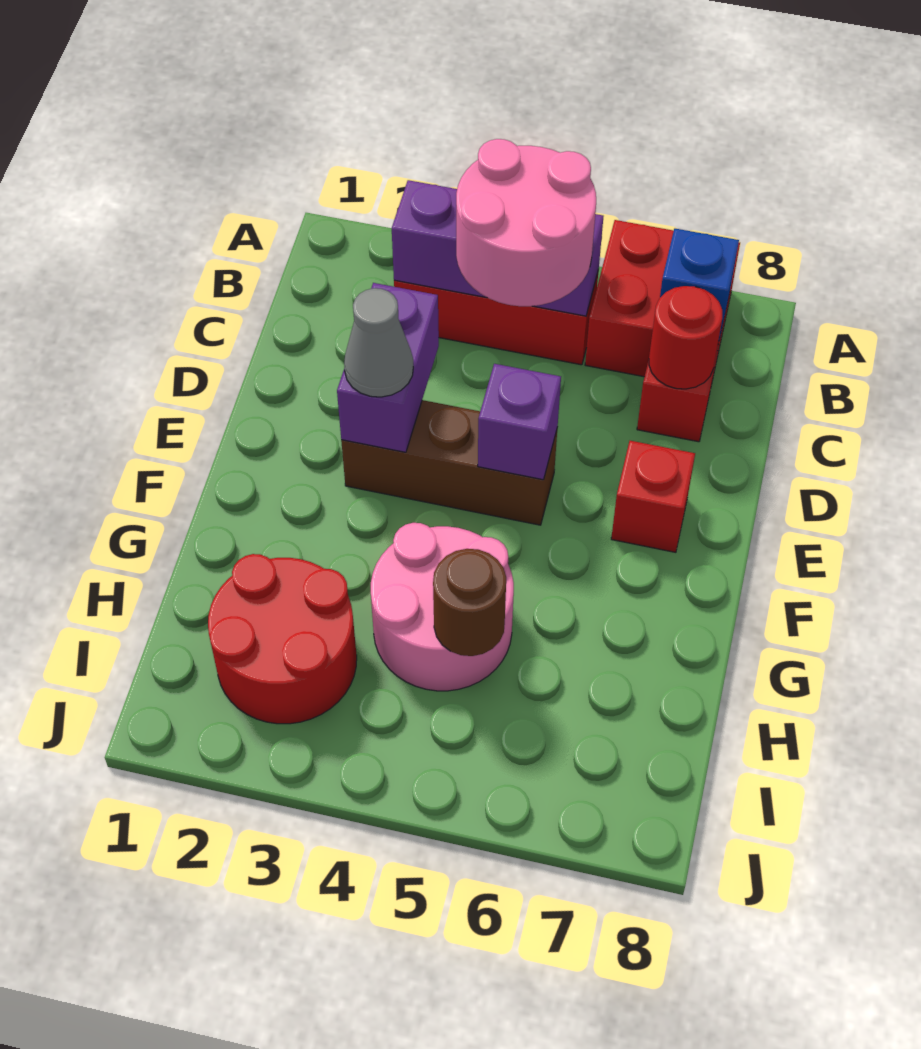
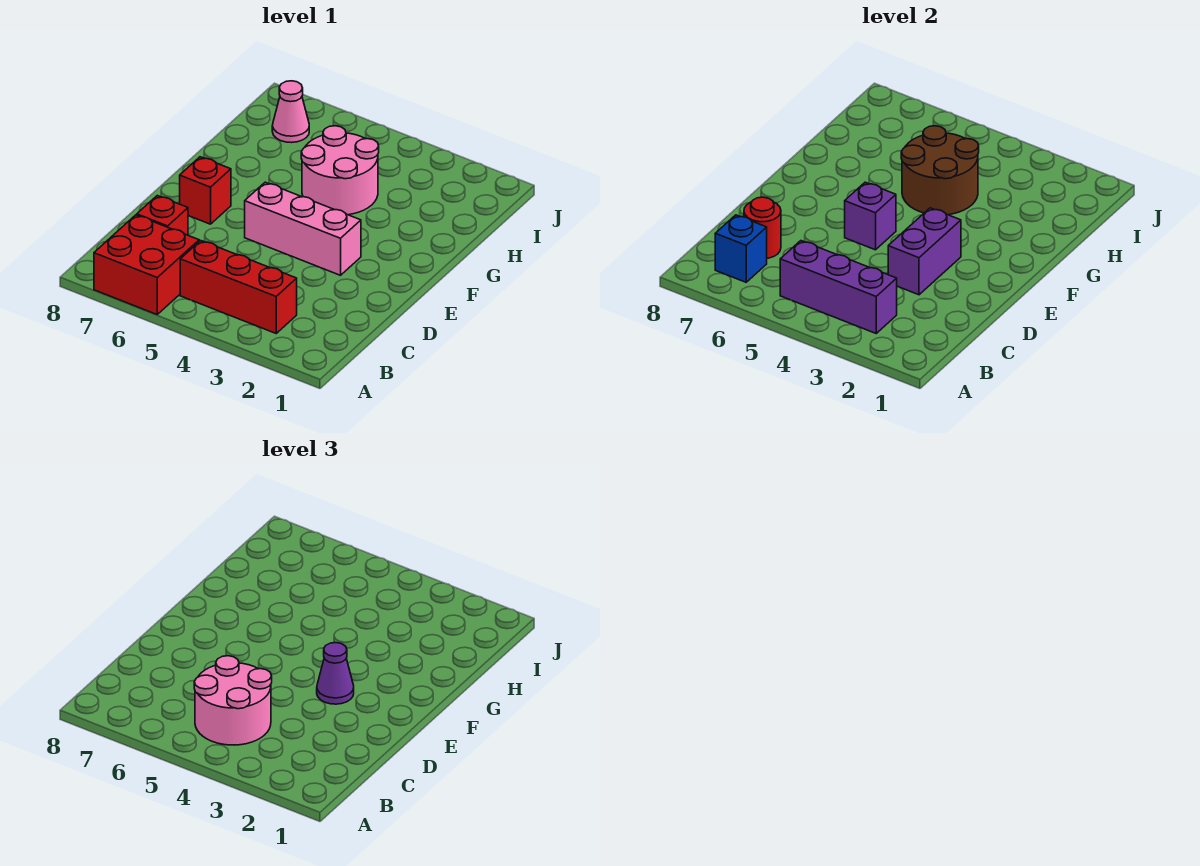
brown 1x3 brick [341,400,558,525] -> pink 1x3 brick [245,182,361,275]
grey 1x1 cone [344,288,413,397] -> purple 1x1 cone [317,643,354,704]
red 2x2 round brick [208,554,357,724] -> none
brown 1x1 round brick [433,549,506,656] -> brown 2x2 round brick [901,126,979,215]
none -> pink 1x1 cone [272,81,309,143]

